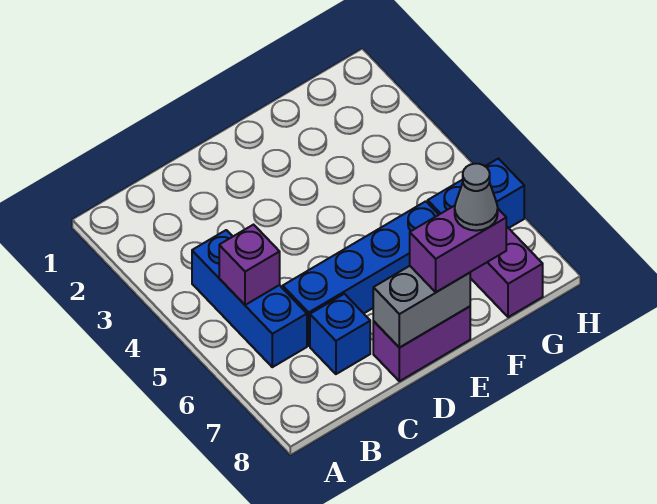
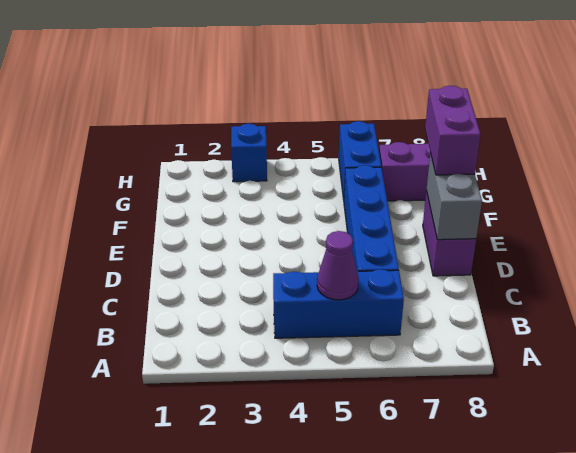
purple 1x1 brick [219,225,280,305] -> purple 1x1 cone [317,231,359,300]
blue 1x1 brick [310,294,370,374] -> blue 1x1 brick moved to [231,124,267,182]
grey 1x1 cone [455,164,498,231] -> none

